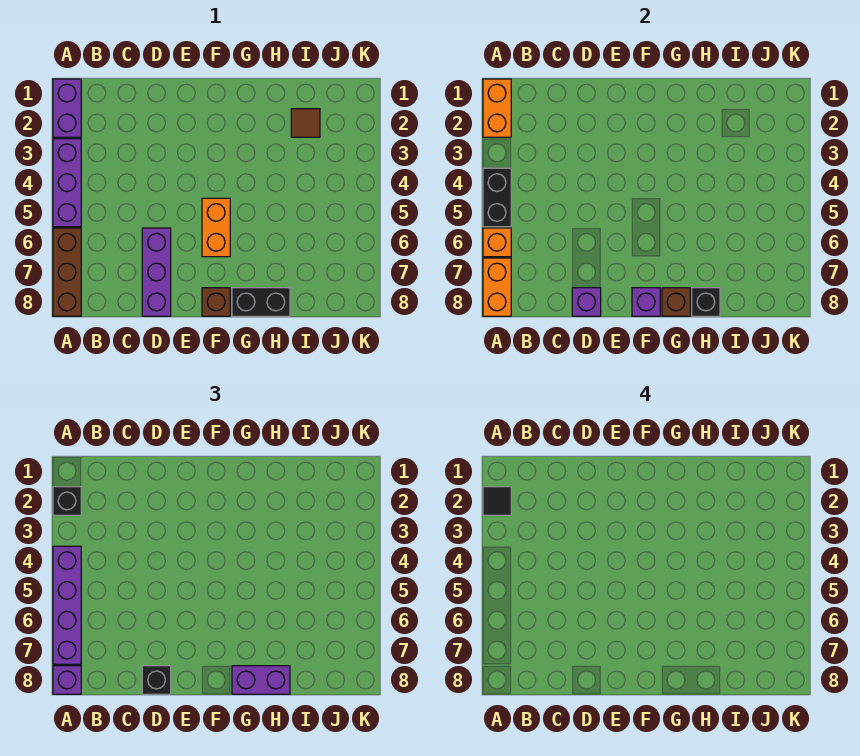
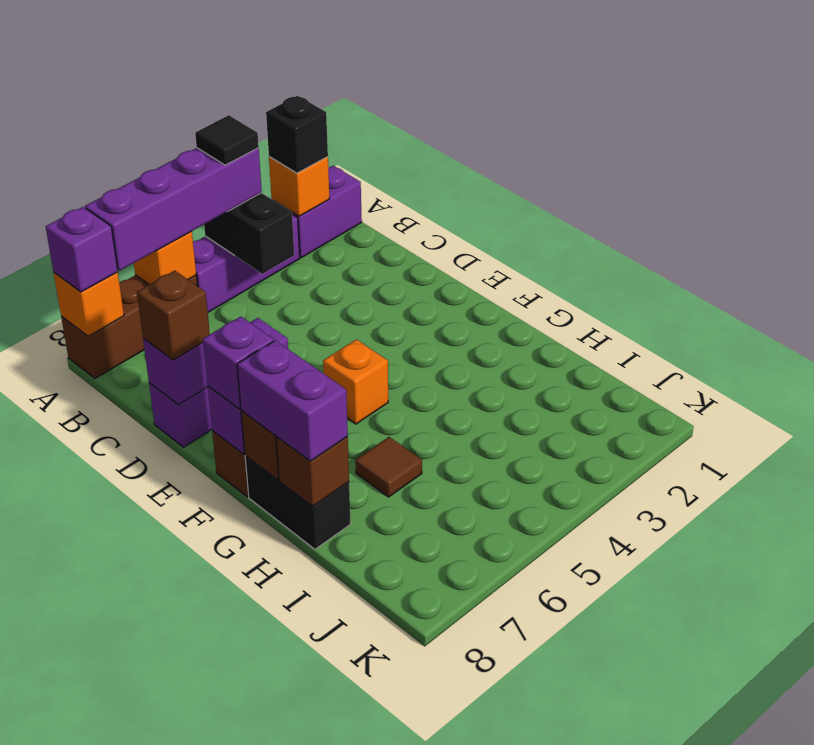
orange 1x2 brick [483,79,511,137] -> orange 1x1 brick [269,157,330,216]
black 1x1 tile [483,487,511,515] -> black 1x1 tile moved to [195,115,259,165]
black 1x2 brick [483,168,511,227] -> black 1x2 brick turned to [204,193,294,274]
orange 1x2 brick [483,258,511,316] -> orange 1x1 brick [54,272,124,336]
black 1x1 brick [142,666,171,694] -> brown 1x1 brick [137,271,210,360]
orange 1x2 brick [202,198,230,257] -> orange 1x1 brick [323,339,388,424]
none -> purple 1x1 brick [203,316,274,409]
black 1x1 brick [692,288,720,316] -> brown 1x1 brick [276,437,349,506]
brown 1x1 tile [291,109,320,137] -> brown 1x1 tile moved to [355,437,422,497]

